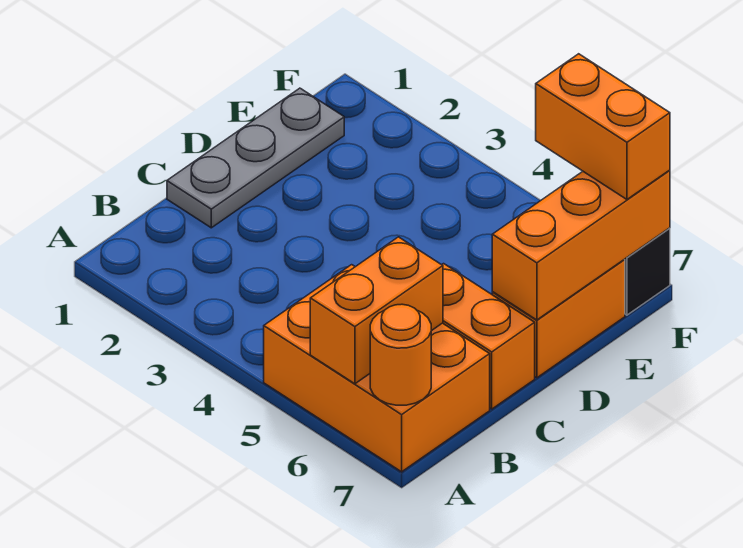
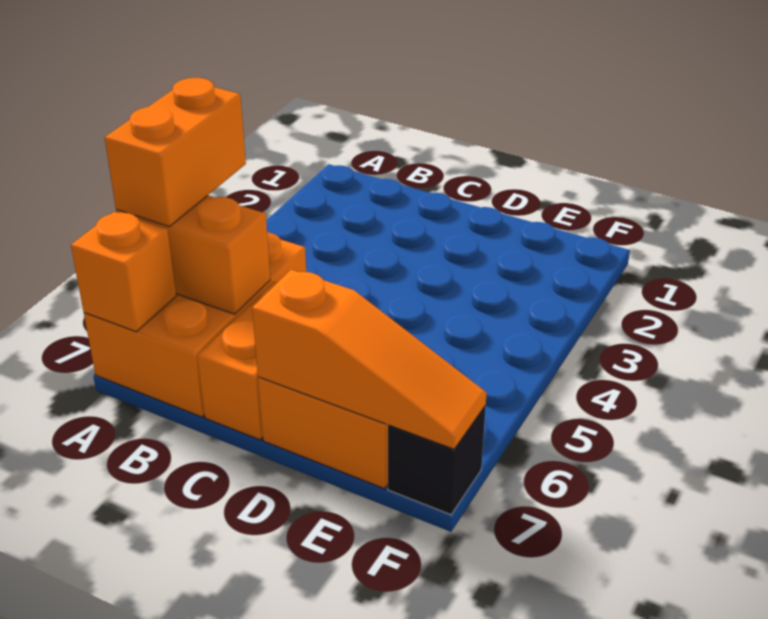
orange 1x1 round brick [370,304,431,405] -> orange 1x1 brick [71,212,176,332]
grey 1x3 plate [167,88,344,228] -> none
orange 1x3 brick [492,170,670,320] -> orange 1x3 slope [252,270,487,449]
orange 1x2 brick [536,54,670,199] -> orange 1x2 brick moved to [105,77,246,227]

